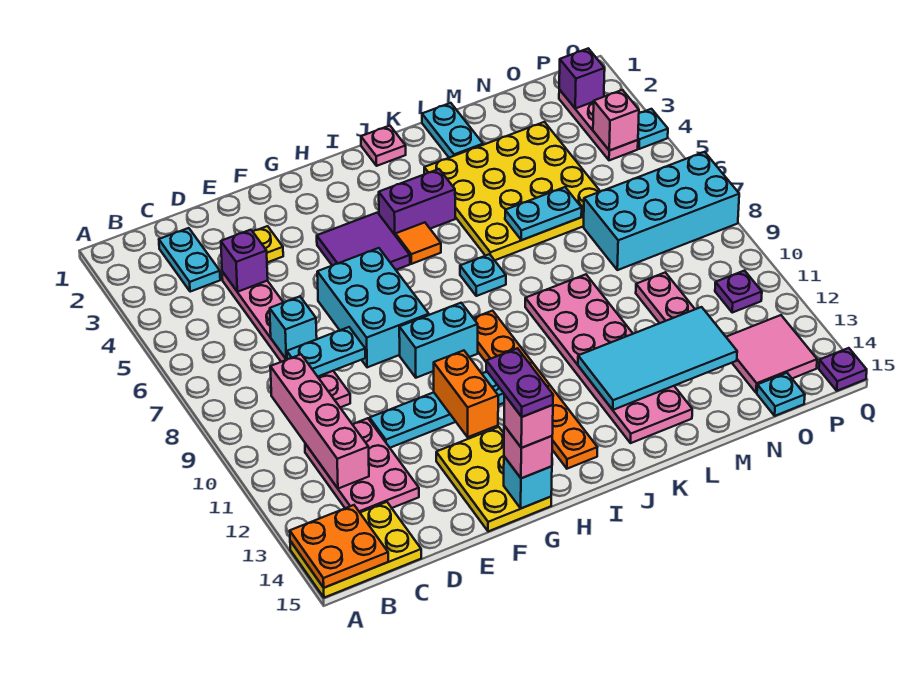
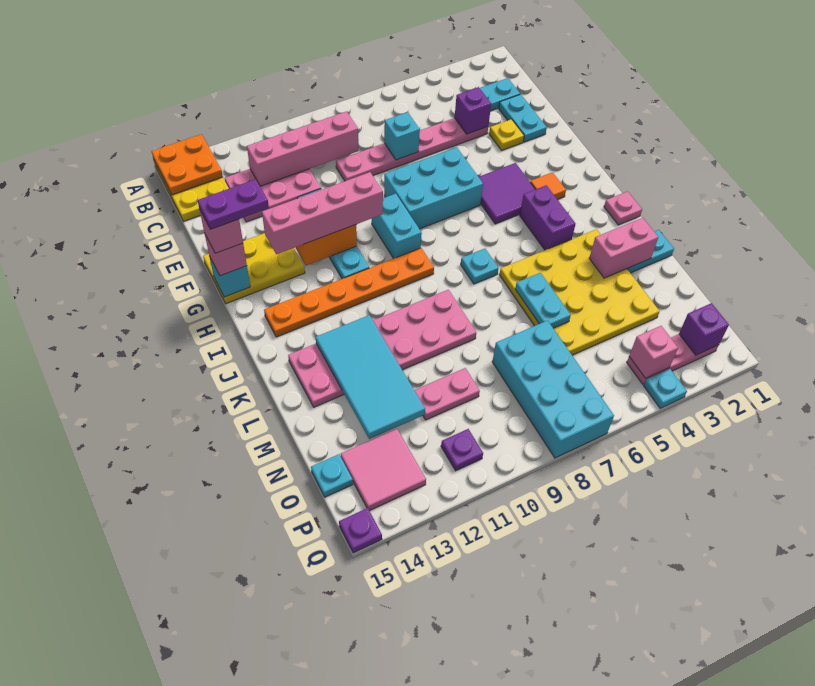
cyan 1x2 plate [287,327,365,377] -> cyan 1x2 plate moved to [499,94,547,142]
none -> pink 1x4 brick [262,172,383,254]
orange 1x1 tile [395,222,441,264] -> orange 1x1 tile moved to [530,172,566,200]
none -> pink 1x2 brick [589,218,658,278]

